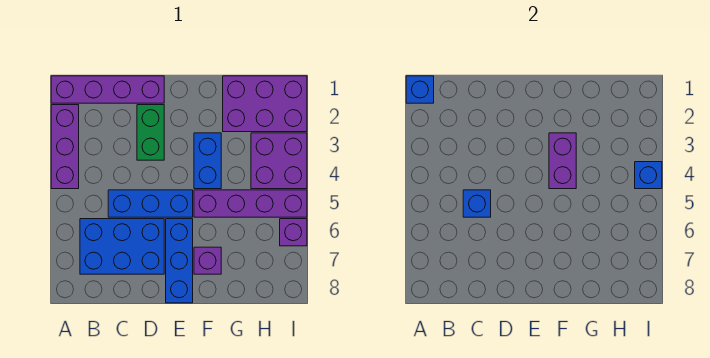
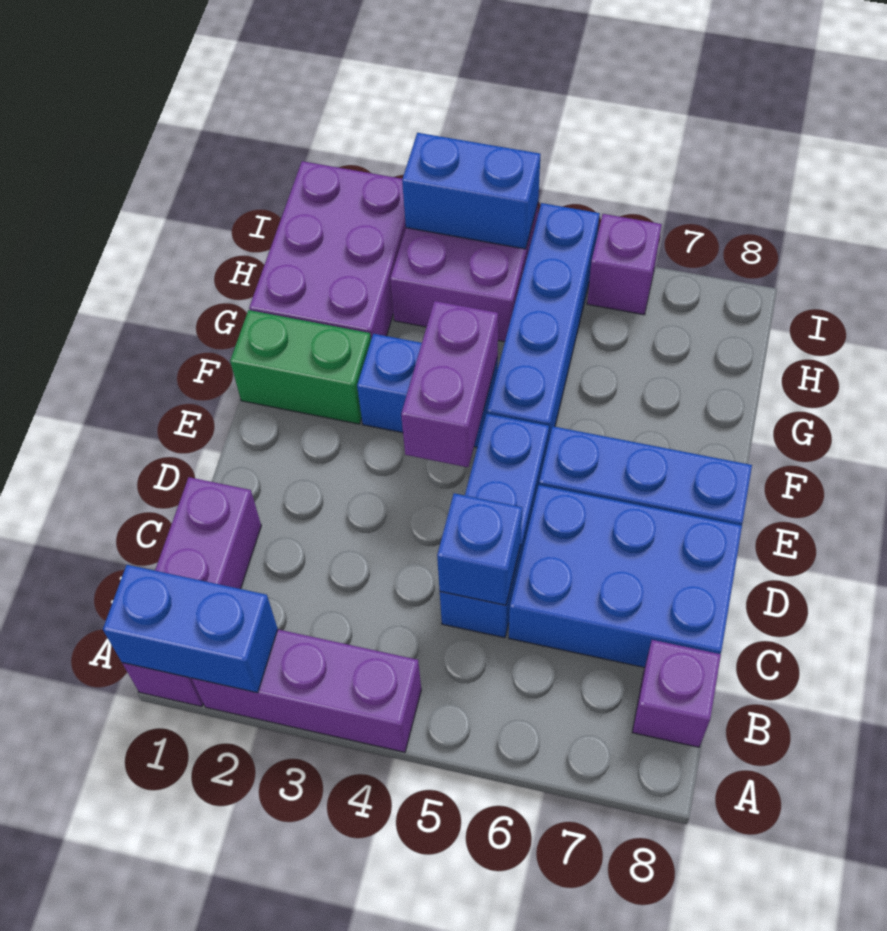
purple 1x4 brick [51,76,164,103] -> purple 1x3 brick [122,477,261,707]
blue 1x1 brick [406,76,434,103] -> blue 1x2 brick [103,565,278,693]
blue 2x3 brick [80,219,164,274] -> blue 2x3 brick turned to [509,485,742,668]
green 1x2 brick [137,105,164,160] -> green 1x2 brick moved to [230,310,371,424]
purple 1x2 brick [549,133,576,189] -> purple 1x2 brick turned to [401,301,498,467]
purple 1x4 brick [194,190,307,217] -> blue 1x4 brick [487,203,600,442]
purple 1x1 brick [194,247,221,274] -> purple 1x1 brick moved to [632,640,721,747]
blue 1x1 brick [635,162,662,189] -> blue 1x2 brick [402,133,540,249]

